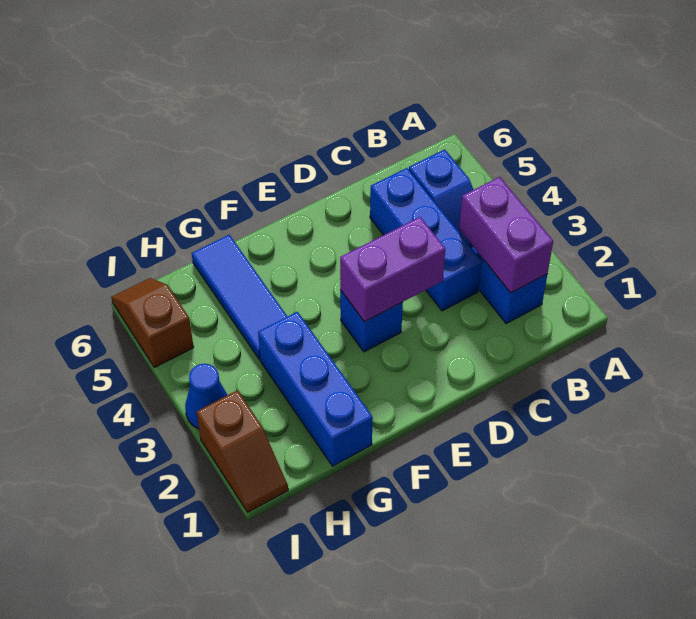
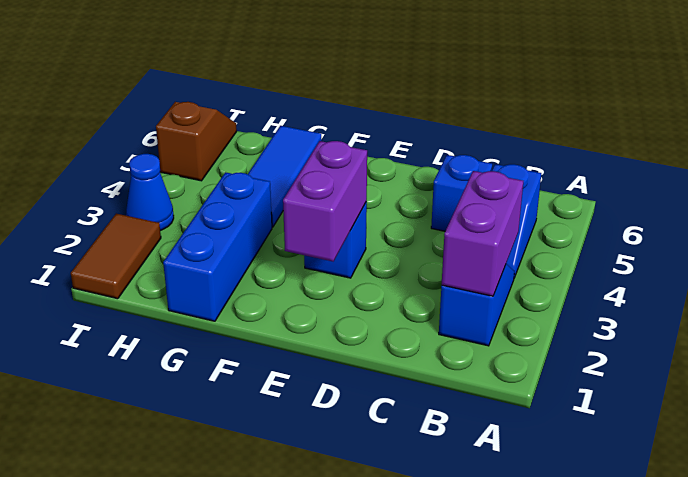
blue 1x3 brick [370,168,482,311] -> blue 1x1 brick [431,155,492,231]
purple 1x2 brick [340,217,445,322] -> purple 1x2 brick turned to [283,141,367,261]
brown 1x2 slope [197,390,288,512] -> brown 1x2 tile [71,214,161,299]

